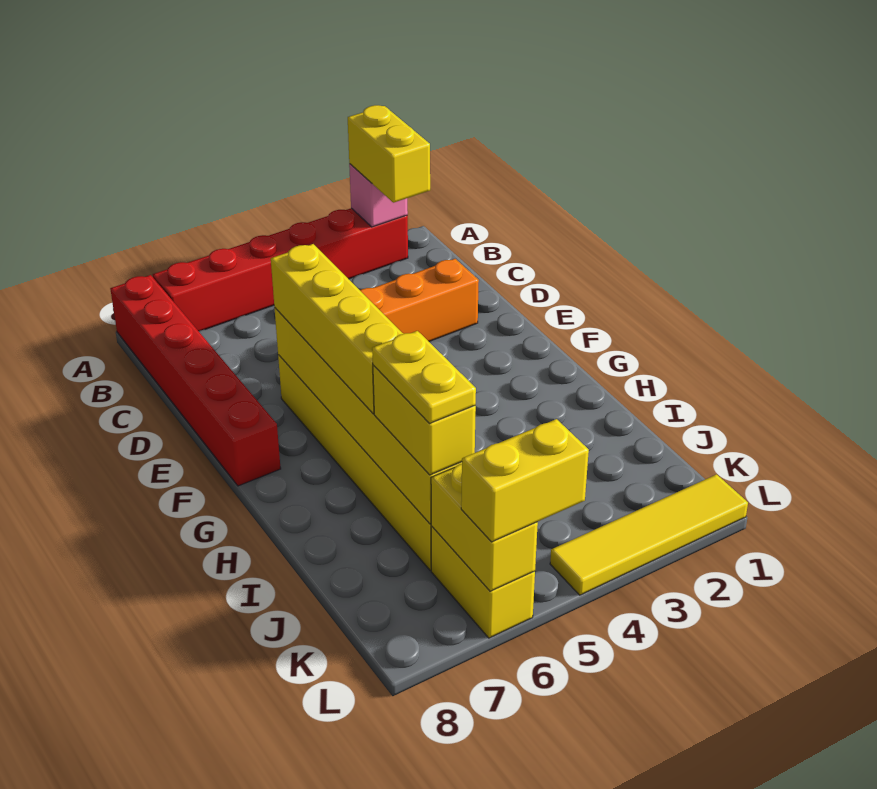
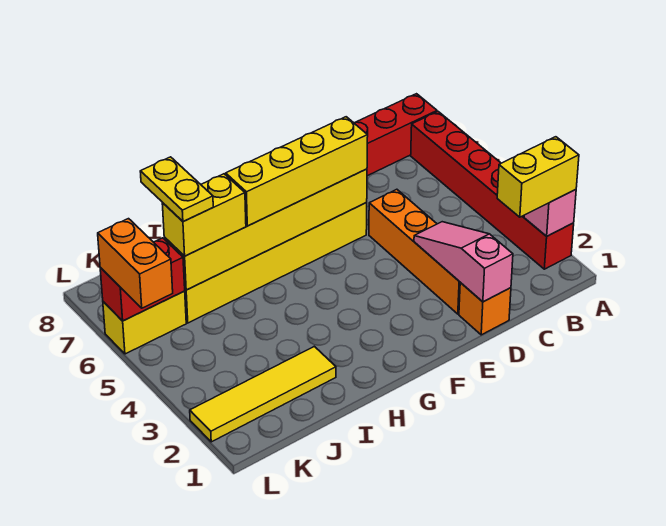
none -> orange 1x1 brick [459,283,511,335]
none -> pink 1x3 slope [414,222,513,302]
yellow 1x2 plate [372,331,476,424] -> yellow 1x2 plate turned to [140,157,213,222]
yellow 1x2 brick [431,464,538,591] -> red 1x2 brick [100,238,185,321]
yellow 1x4 tile [550,474,748,595] -> yellow 1x4 tile turned to [190,346,336,442]
yellow 1x2 brick [461,419,589,542] -> orange 1x2 brick [98,219,173,308]

